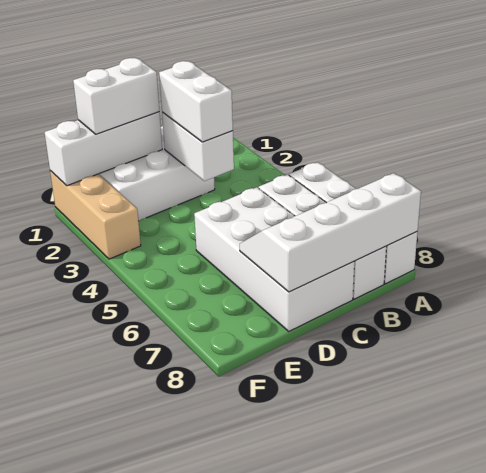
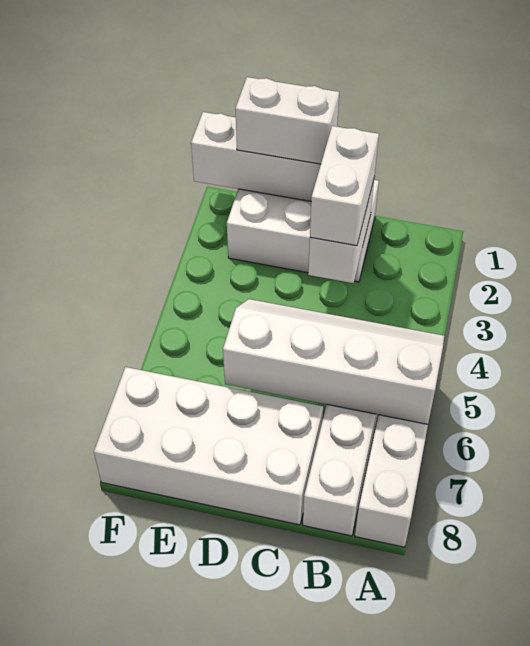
white 2x4 slope [240,173,421,292] -> white 2x4 slope moved to [223,299,444,424]
white 2x4 brick [194,187,354,331] -> white 2x4 brick turned to [94,367,323,525]
tan 1x3 brick [50,171,141,259] -> none

